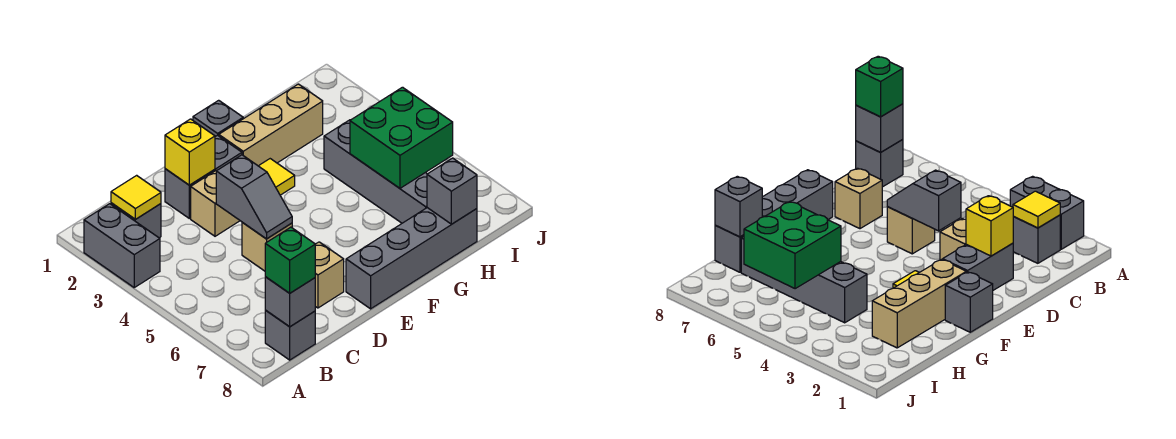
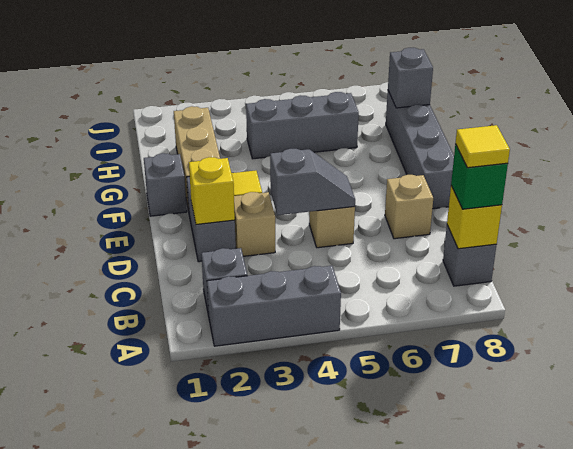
grey 1x2 brick [84,204,160,287] -> grey 1x3 brick [207,266,341,346]
yellow 1x1 tile [111,175,161,219] -> yellow 1x1 tile moved to [456,125,510,168]
grey 1x1 brick [265,277,315,327] -> yellow 1x1 brick [447,186,502,249]
grey 1x4 brick [324,120,427,223] -> grey 1x3 brick [246,92,359,159]
green 2x2 brick [350,87,453,188] -> none

